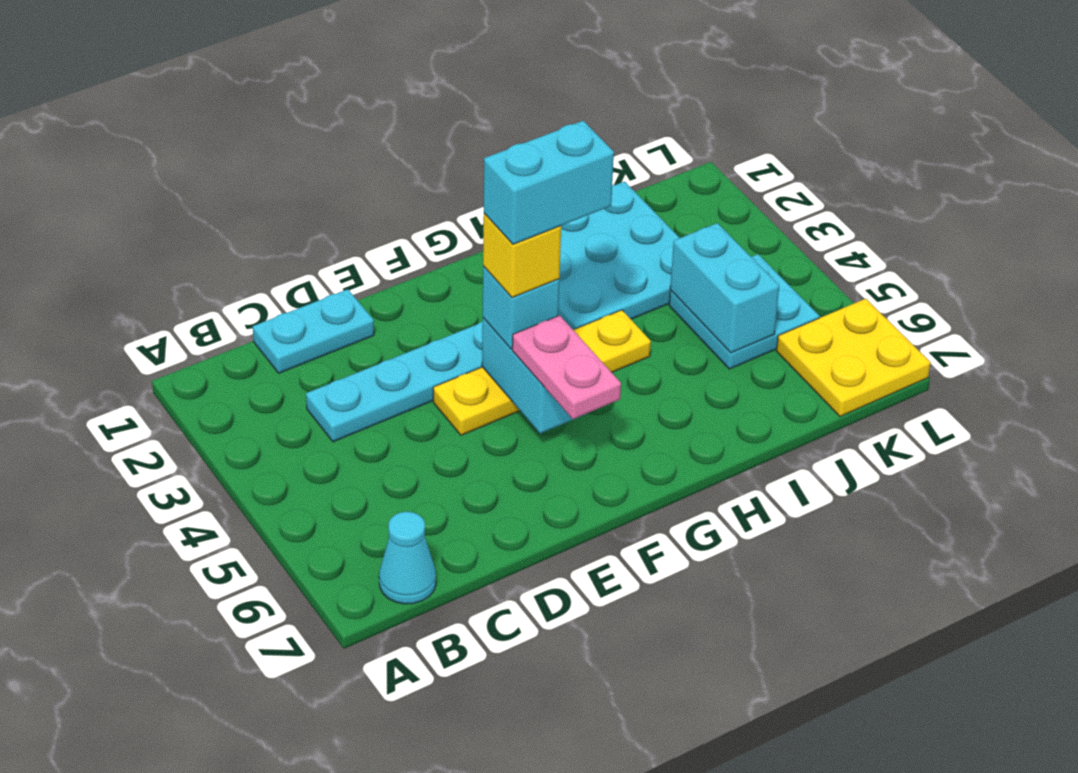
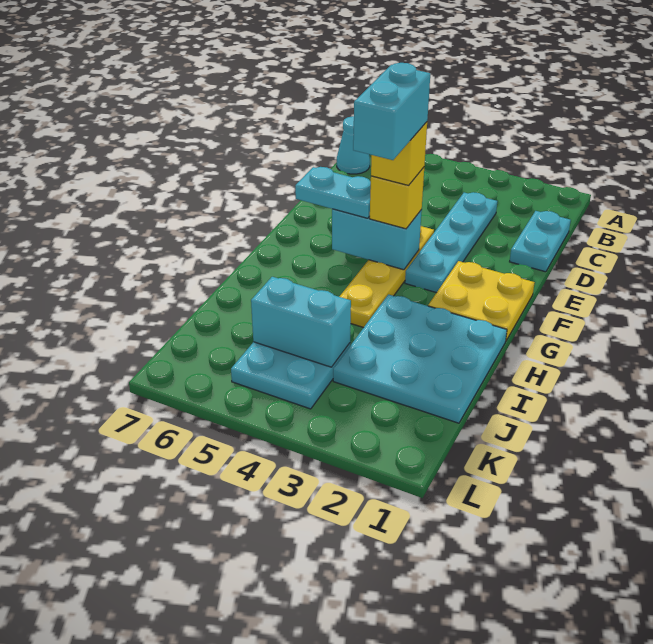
cyan 1x1 brick [483,266,559,349] -> yellow 1x1 brick [370,167,424,229]
pink 1x2 plate [512,315,621,419] -> cyan 1x2 plate [295,167,371,218]
yellow 2x2 plate [777,299,931,417] -> yellow 2x2 plate moved to [428,261,535,340]

